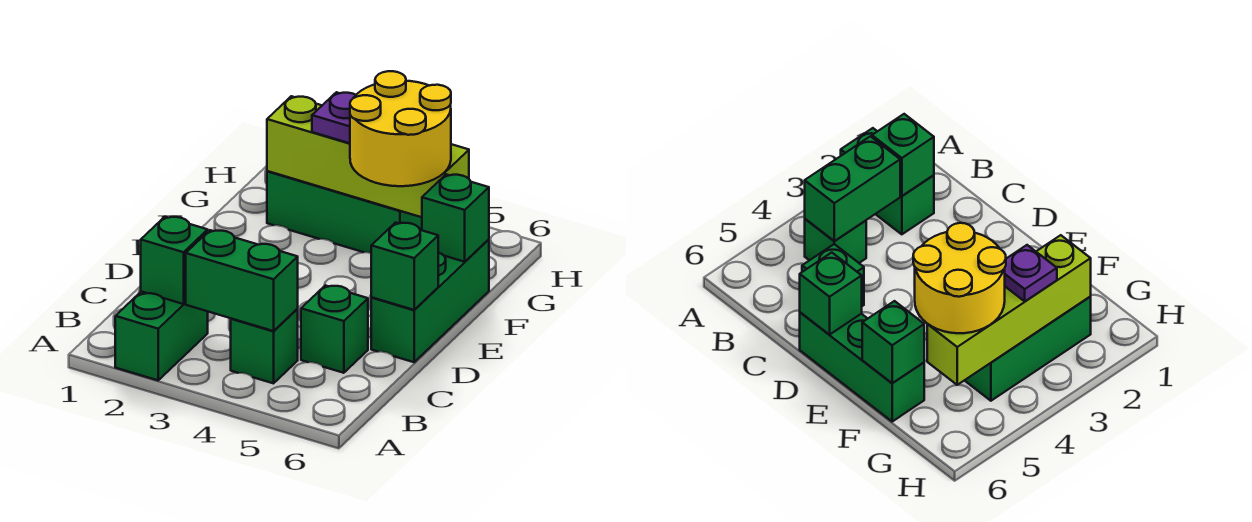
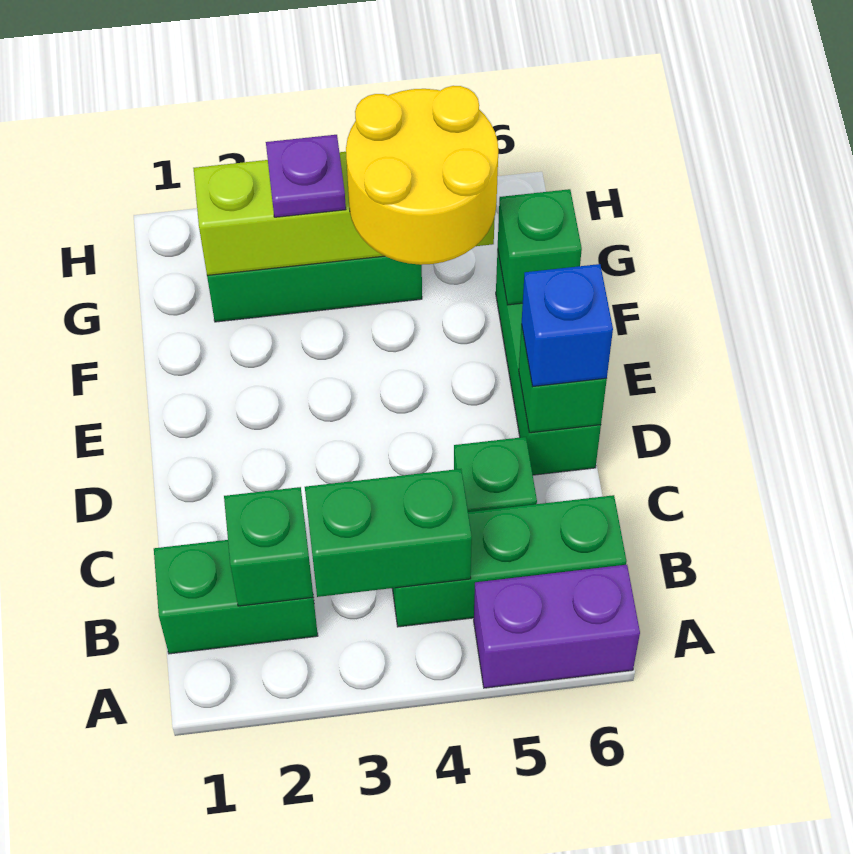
green 1x2 brick [115,292,208,380] -> green 1x2 brick turned to [154,540,318,654]
none -> purple 1x2 brick [474,565,640,688]
green 1x1 brick [231,309,298,383] -> green 1x3 brick [392,495,626,627]
none -> blue 1x1 brick [522,264,613,387]

